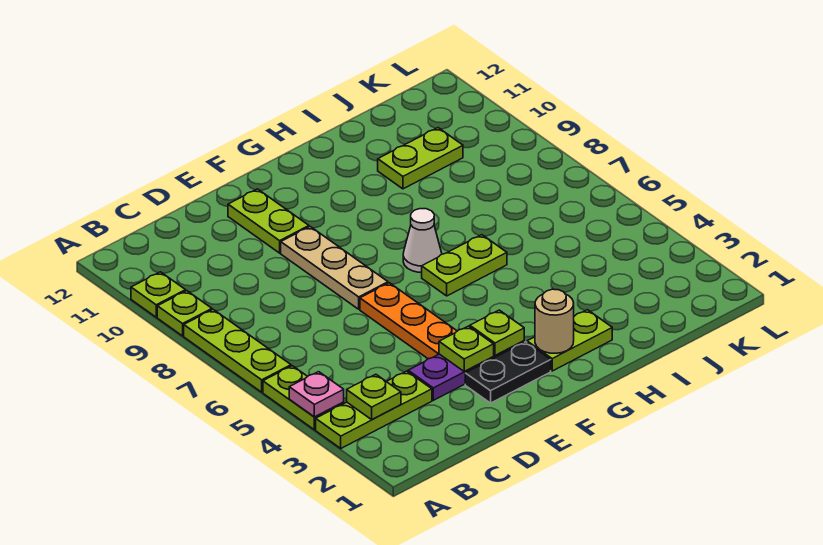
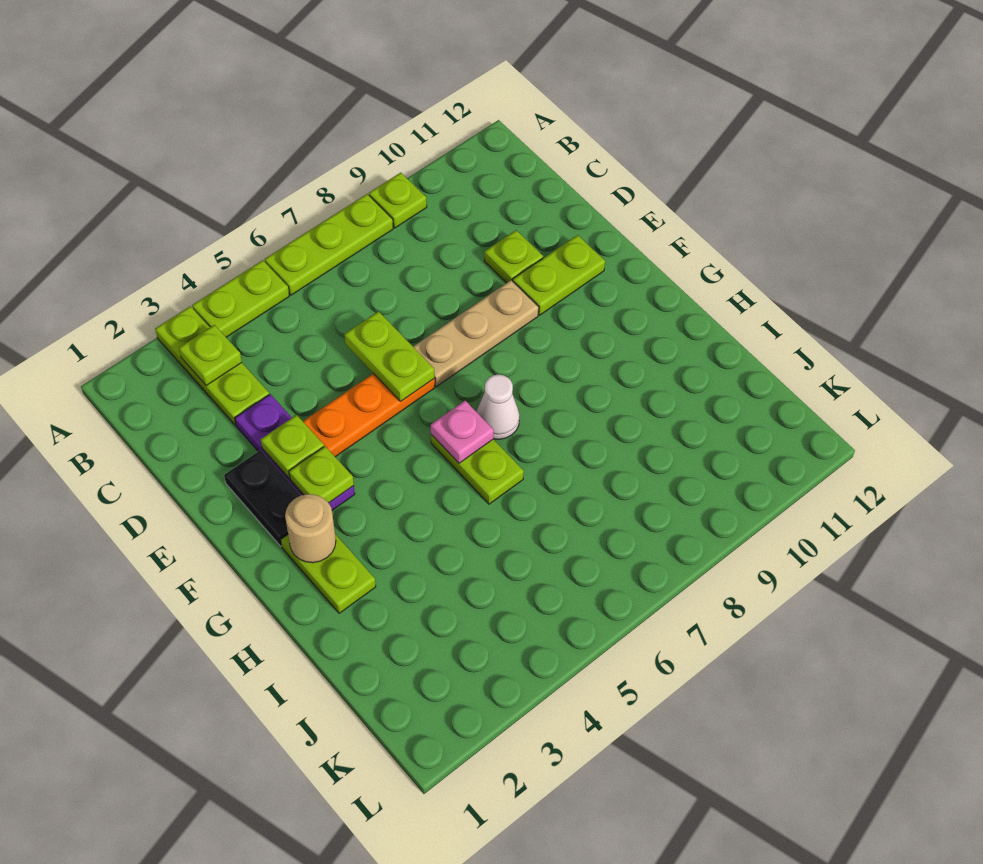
pink 1x1 plate [289,372,344,417] -> pink 1x1 plate moved to [431,401,494,463]
lime 1x1 plate [131,272,186,317] -> lime 1x1 plate moved to [484,230,543,283]
lime 1x2 plate [378,128,463,189] -> lime 1x2 plate moved to [344,311,435,402]

